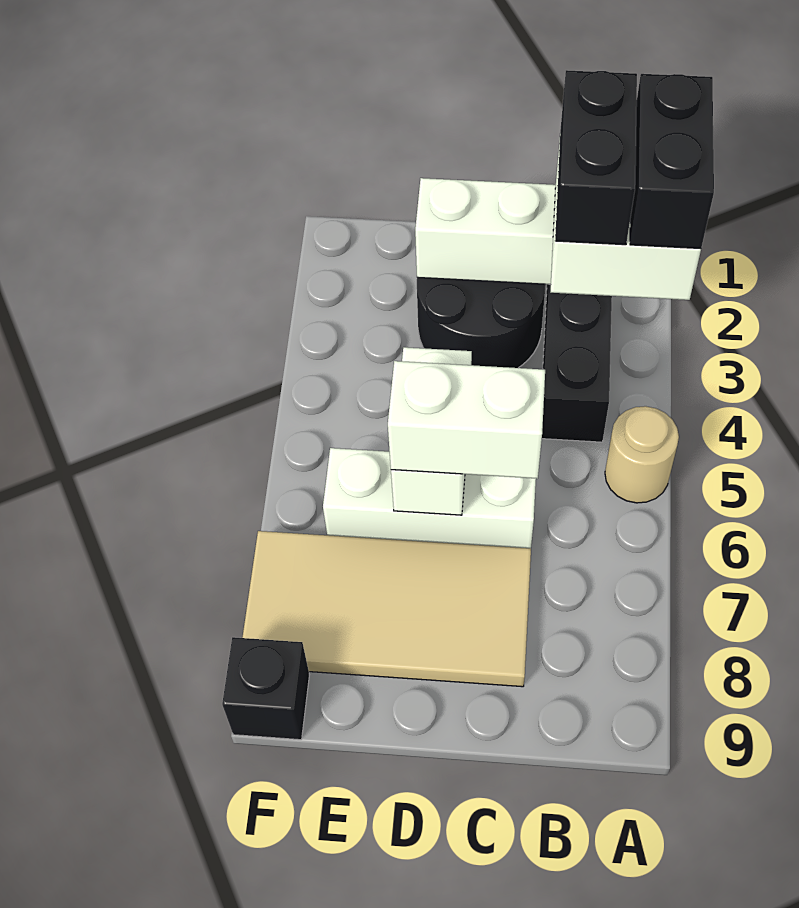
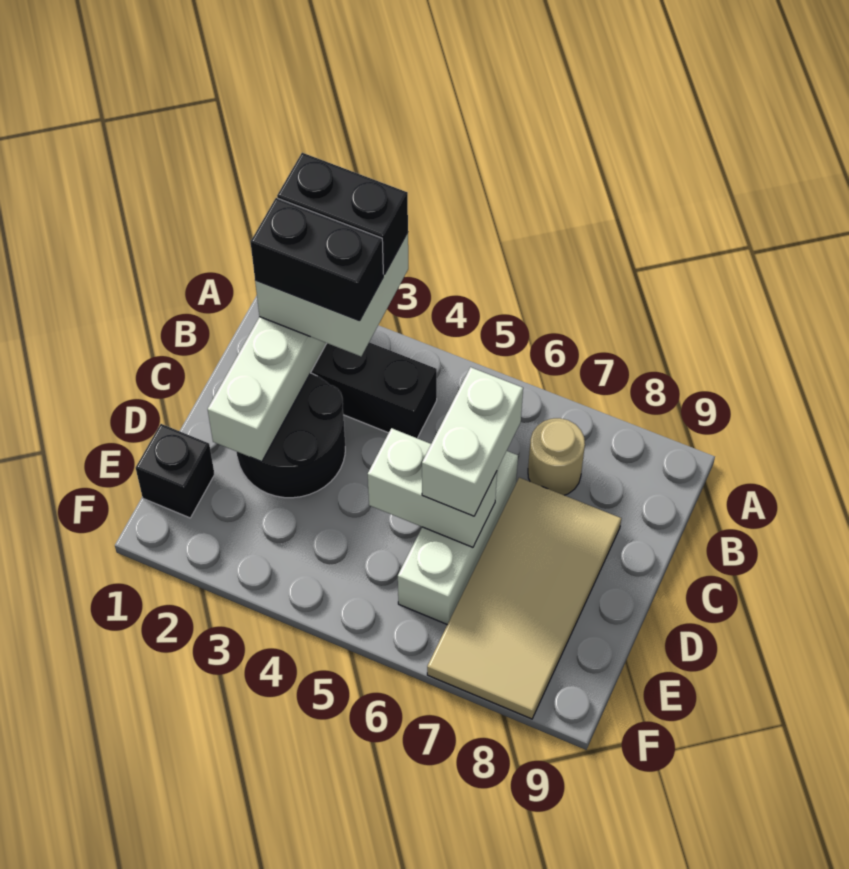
tan 1x1 round brick [605,406,679,503] -> tan 1x1 round brick moved to [528,418,585,495]
black 1x1 brick [222,637,309,740] -> black 1x1 brick moved to [136,424,215,518]

